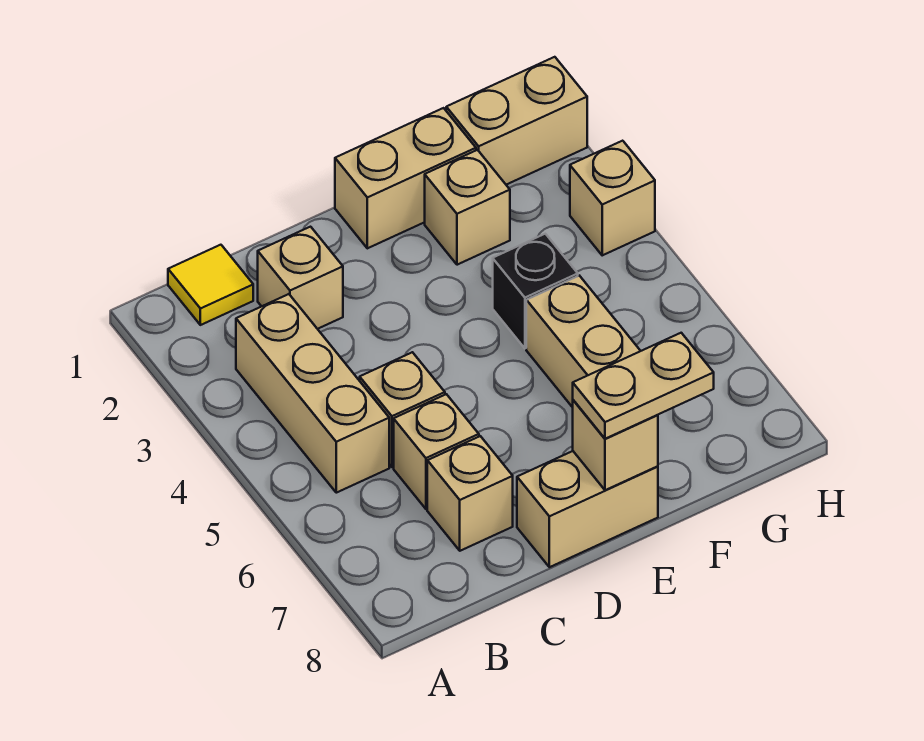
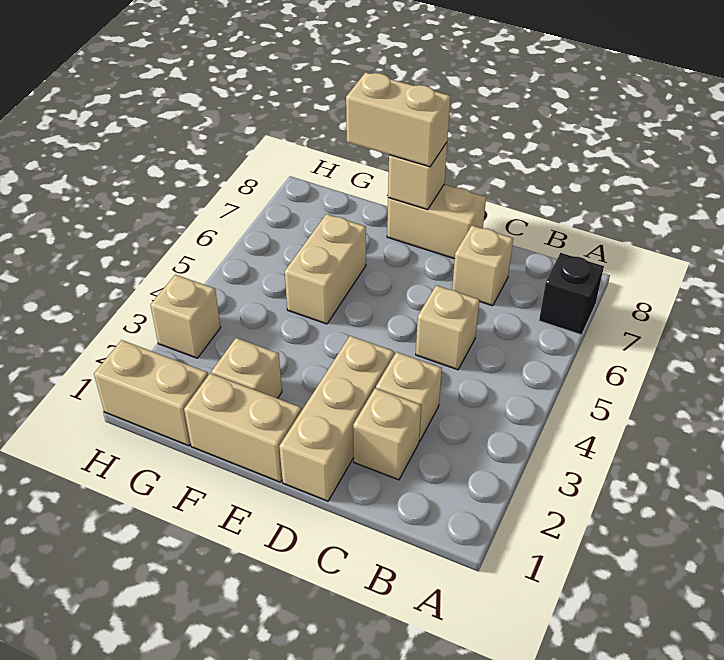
yellow 1x1 tile [168,245,253,325] -> none
tan 1x3 brick [236,294,389,493] -> tan 1x3 brick moved to [279,336,394,501]
tan 1x1 brick [394,394,479,509] -> tan 1x1 brick moved to [376,352,442,441]
tan 1x2 plate [573,333,714,439] -> tan 1x2 brick [346,72,451,167]
black 1x1 brick [493,234,578,348] -> black 1x1 brick moved to [539,253,604,335]

